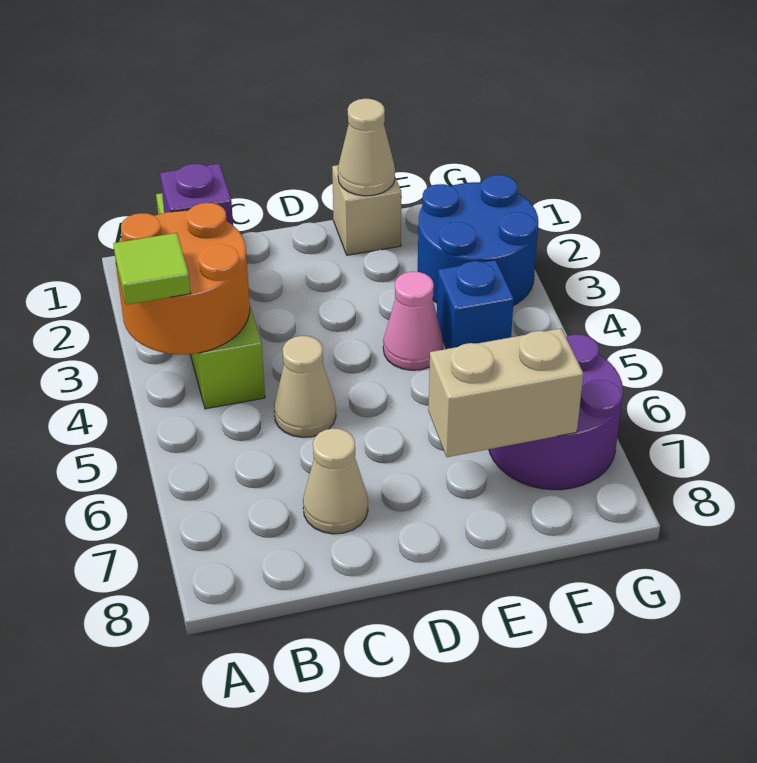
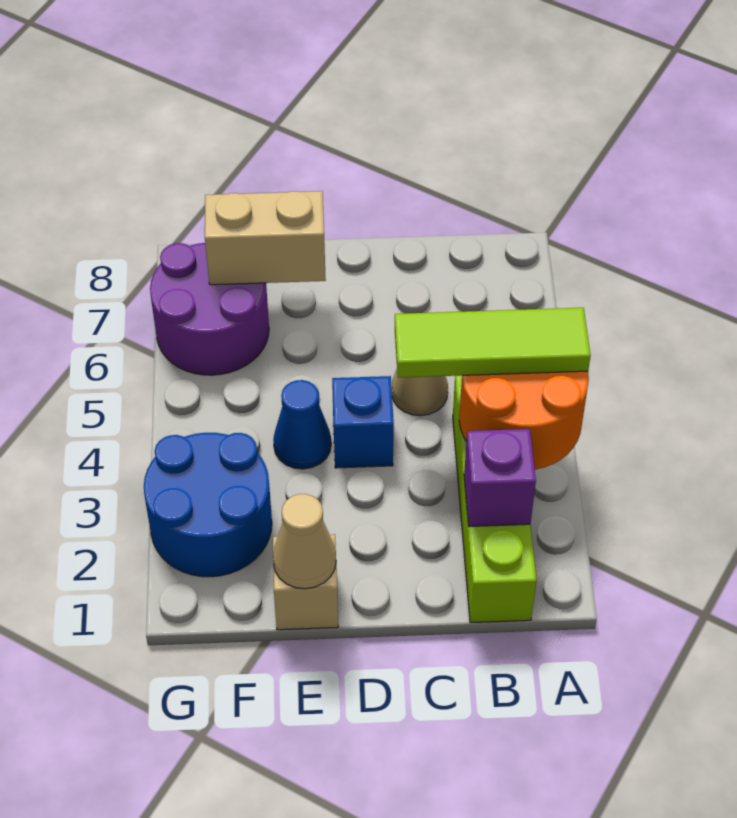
lime 1x1 tile [113,233,191,305] -> lime 1x3 tile [395,308,591,378]
tan 1x1 cone [303,428,368,534] -> none
pink 1x1 cone [383,272,443,370] -> blue 1x1 cone [273,380,331,469]
blue 1x1 brick [437,260,514,349] -> blue 1x1 brick moved to [332,376,394,468]

